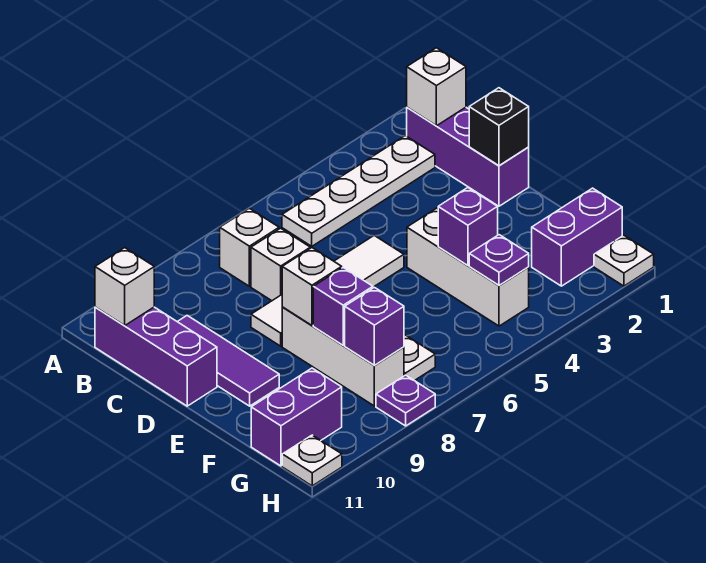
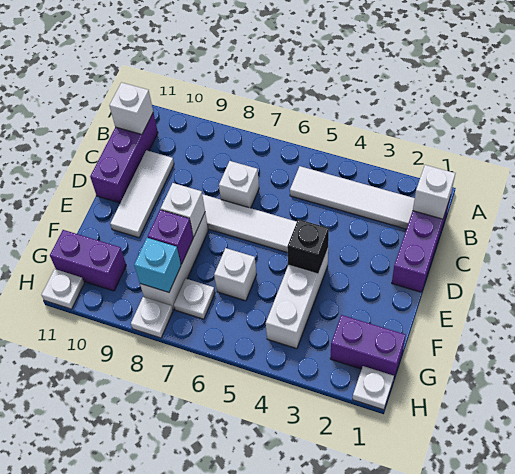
white 1x4 plate [282,136,435,246] -> white 1x4 tile [290,166,415,229]
white 1x1 brick [220,208,279,286] -> white 1x1 brick moved to [214,248,257,301]
purple 1x3 tile [177,316,279,406] -> white 1x3 tile [110,150,174,238]
black 1x1 brick [469,88,529,166] -> black 1x1 brick moved to [287,219,329,274]
purple 1x1 brick [438,188,498,265] -> none
purple 1x1 plate [469,235,529,286] -> none
purple 1x1 brick [345,287,404,366] -> cyan 1x1 brick [134,238,181,292]
purple 1x1 plate [376,375,435,426] -> white 1x1 plate [131,297,173,338]

